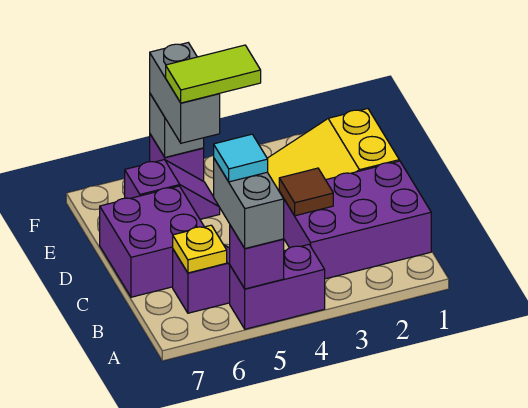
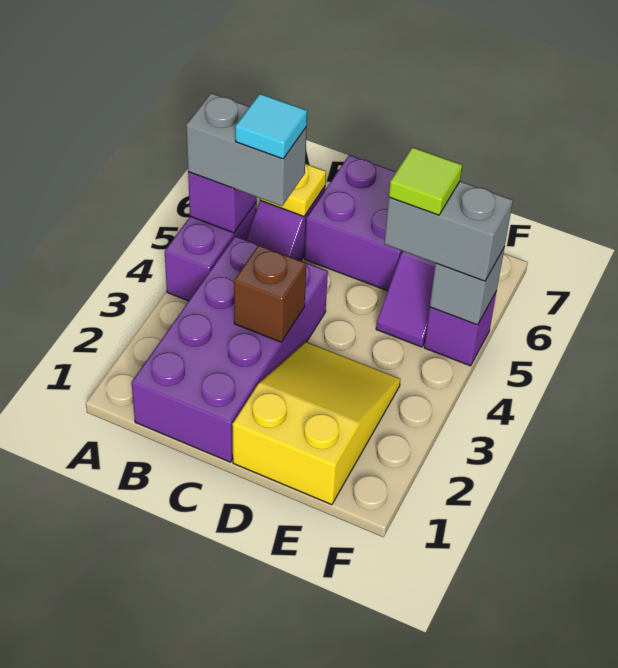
purple 2x3 brick [280,161,431,279] -> purple 2x4 brick [131,236,328,462]
brown 1x1 tile [279,168,333,216] -> brown 1x1 brick [234,245,306,342]
lime 1x2 tile [166,45,261,103] -> lime 1x1 tile [389,147,462,215]

